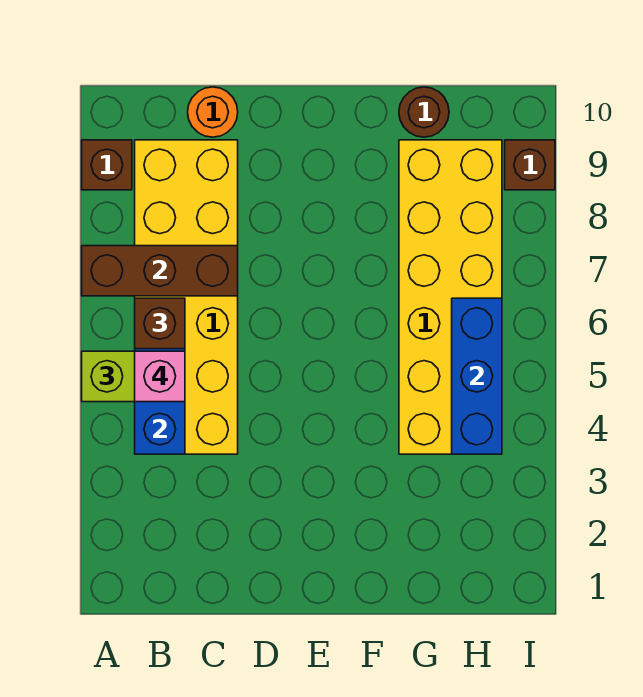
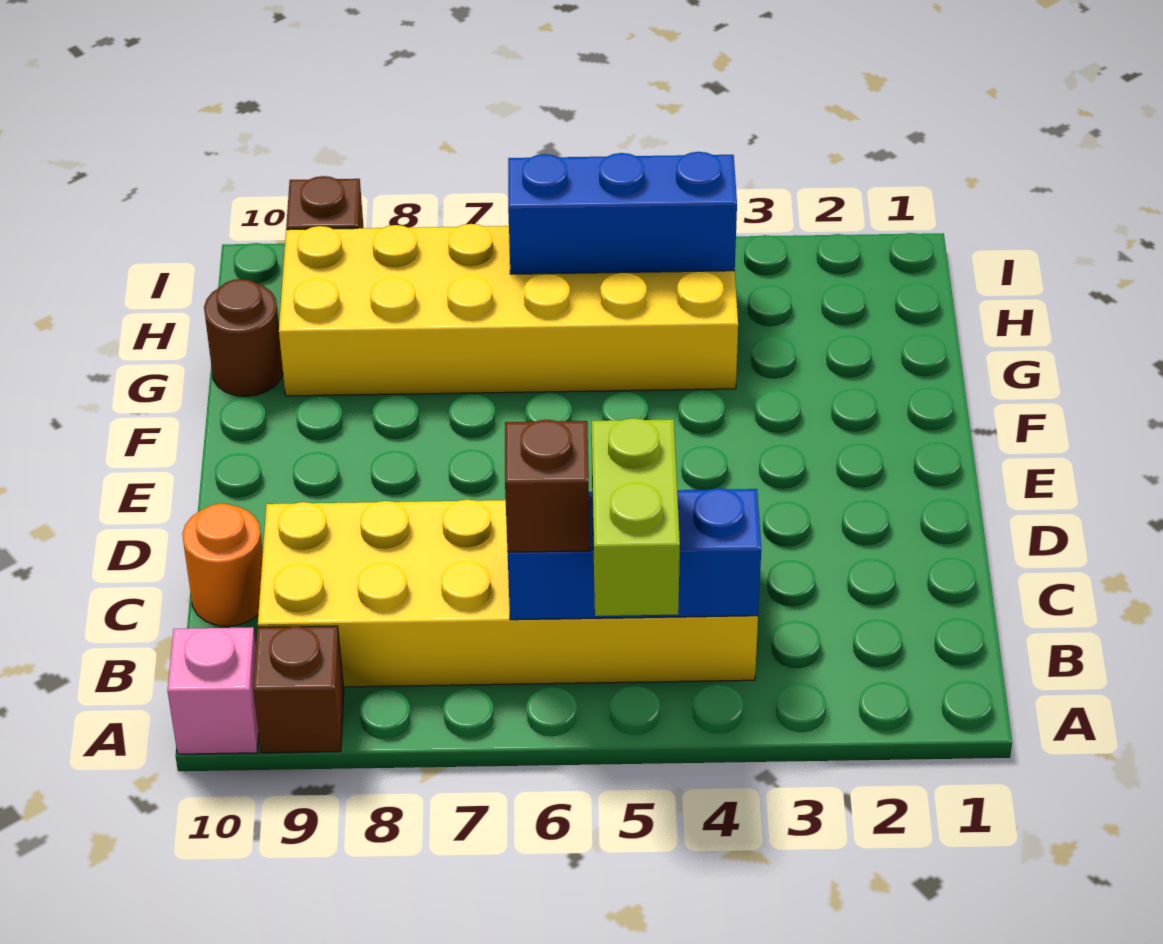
brown 1x3 brick [82,246,238,296] -> none
pink 1x1 brick [135,351,185,402] -> pink 1x1 brick moved to [167,627,259,754]

